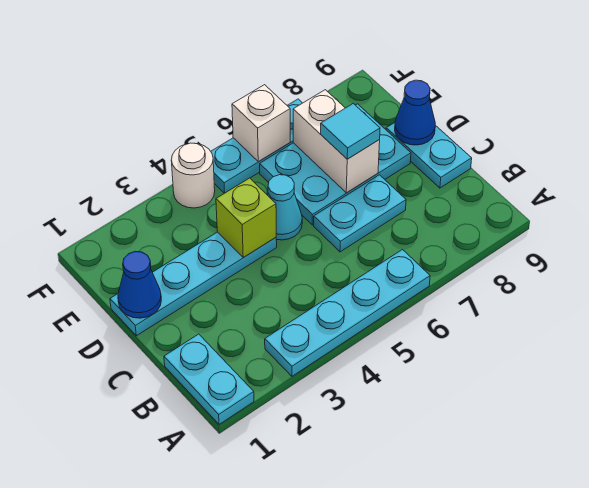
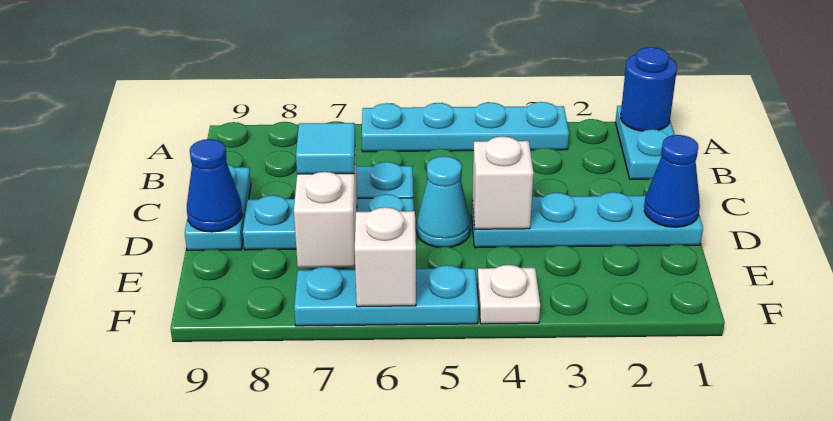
none -> blue 1x1 round brick [621,47,677,131]
lime 1x1 brick [216,178,276,258] -> white 1x1 brick [472,136,534,229]
cyan 2x3 plate [260,104,411,225] -> cyan 1x3 plate [243,194,414,250]
white 1x1 round brick [171,143,215,208] -> white 1x1 plate [477,265,540,324]

